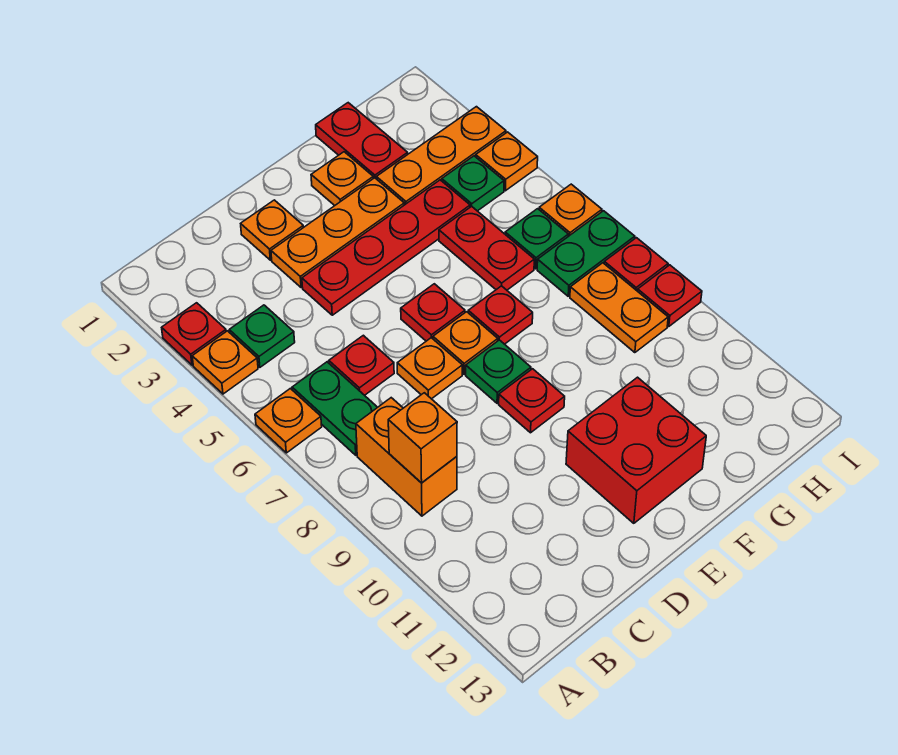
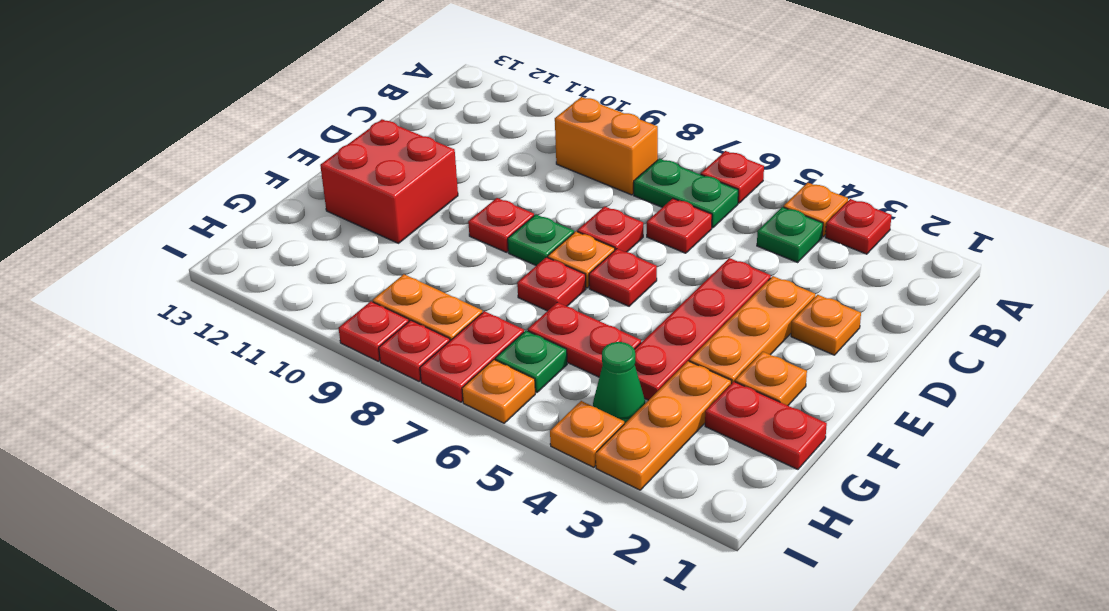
orange 1x1 plate [255,388,322,453] -> red 1x1 plate [701,151,764,203]
orange 1x1 brick [388,393,457,483] -> none
orange 1x1 plate [397,338,462,399] -> red 1x1 plate [577,206,643,252]
green 1x1 plate [442,156,504,211] -> green 1x1 cone [593,342,645,424]
green 1x2 plate [537,211,635,296] -> red 1x2 plate [420,311,524,402]

